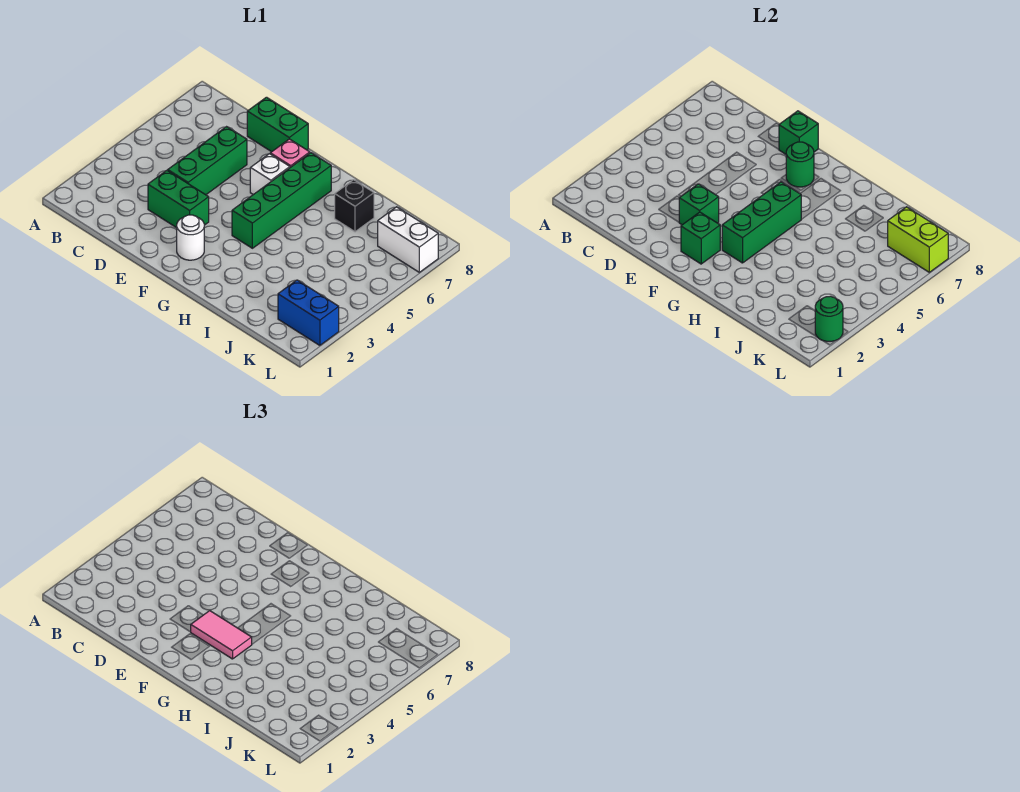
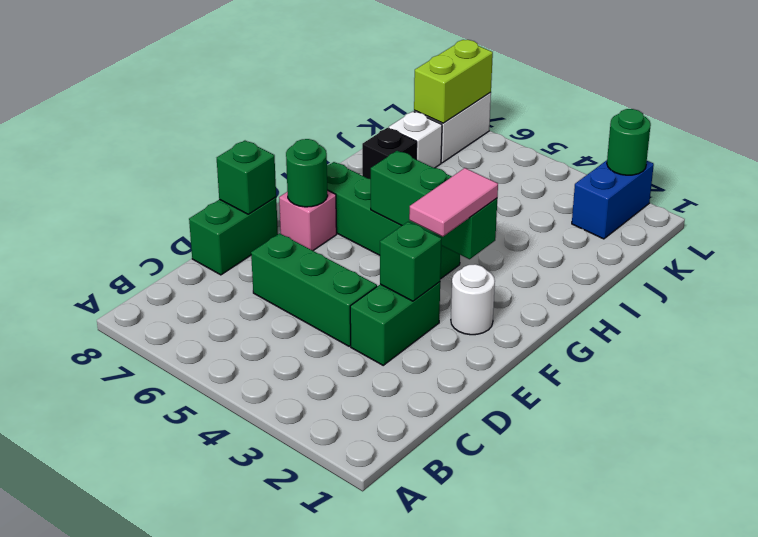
green 1x1 brick [681,212,720,264] -> none
white 1x1 brick [250,154,290,195] -> white 1x1 brick moved to [389,111,442,168]

